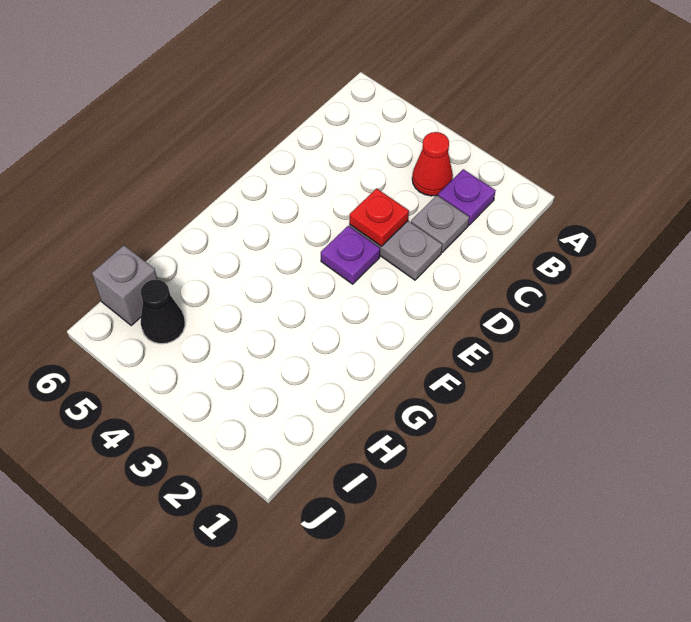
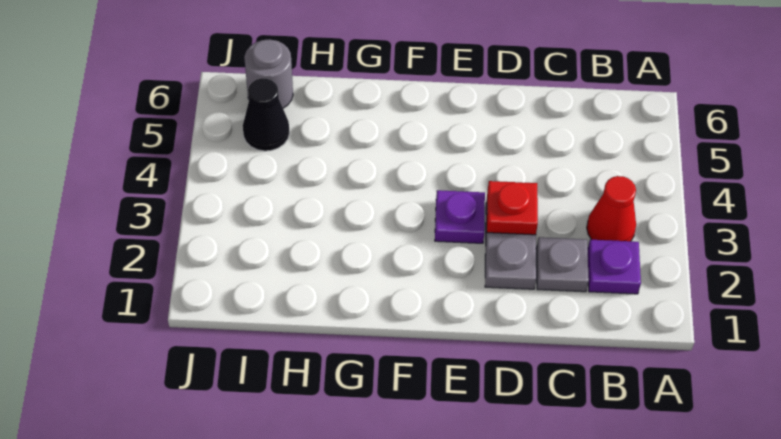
grey 1x1 brick [92,245,157,325] -> grey 1x1 round brick [244,39,293,108]

